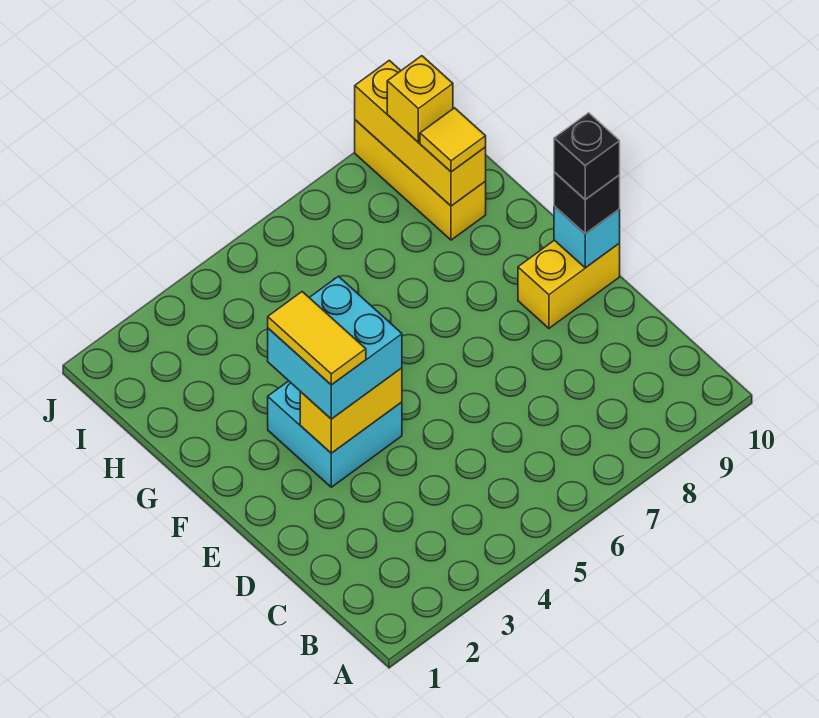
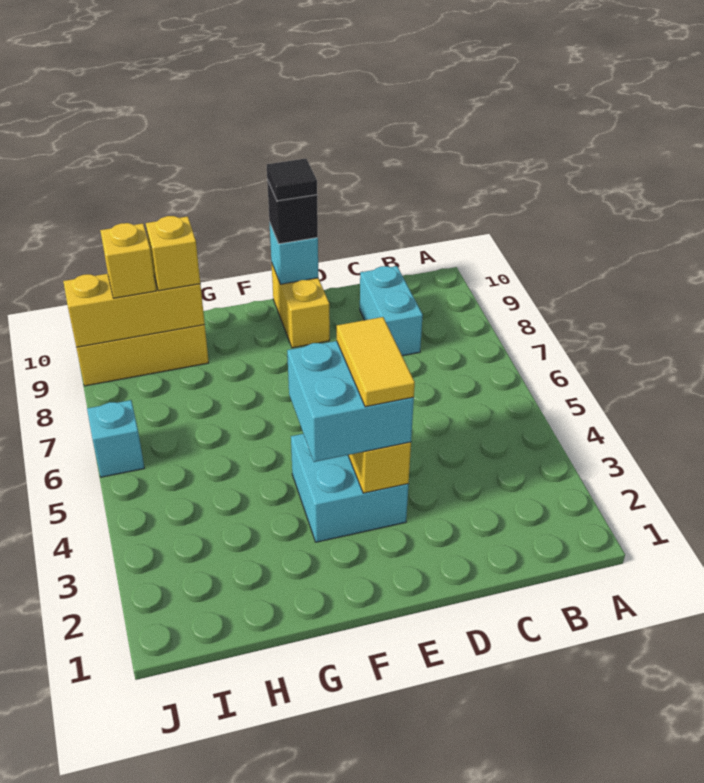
none -> cyan 1x2 brick [360,266,423,356]
yellow 1x2 tile [268,292,366,385] -> yellow 1x2 tile turned to [337,317,415,407]
black 1x1 brick [554,113,620,199] -> black 1x1 tile [267,159,317,201]
yellow 1x1 tile [420,108,486,172] -> yellow 1x1 brick [146,216,200,291]
none -> cyan 1x1 brick [87,400,144,477]

